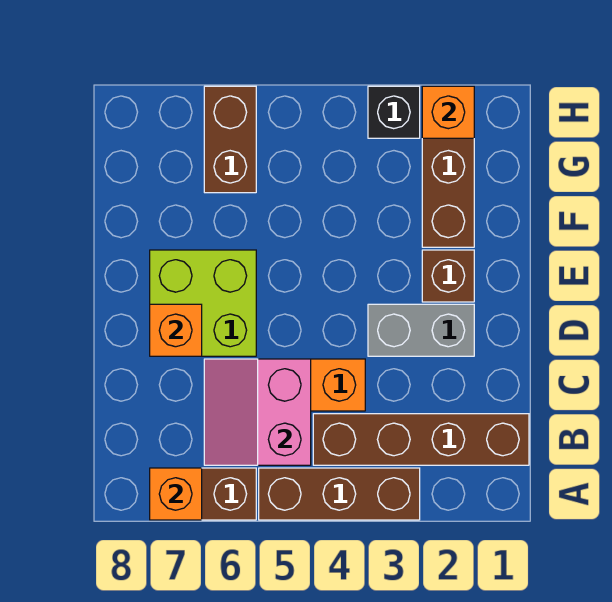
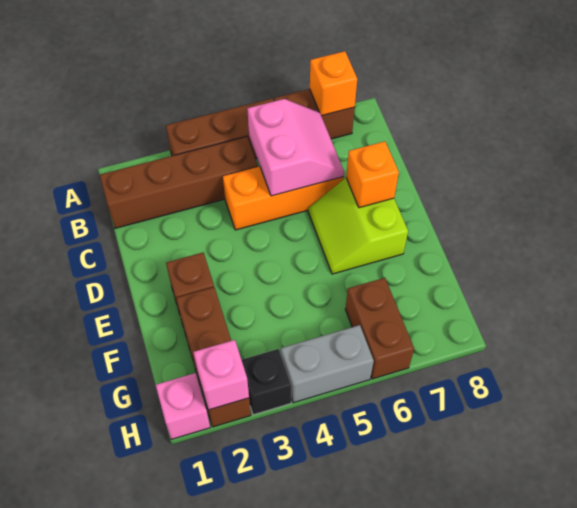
grey 1x2 brick [368,304,474,356] -> grey 1x2 brick moved to [281,325,374,403]
lime 2x2 brick [150,250,256,356] -> lime 2x2 slope [308,178,408,274]
none -> pink 1x1 brick [156,373,210,439]
orange 1x1 brick [422,86,474,138] -> pink 1x1 brick [193,340,249,410]

